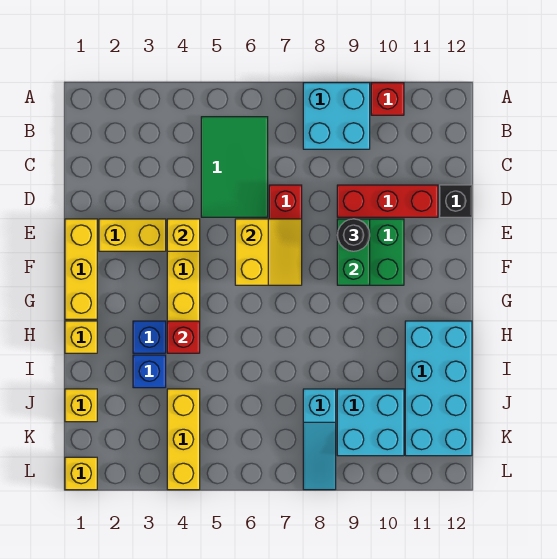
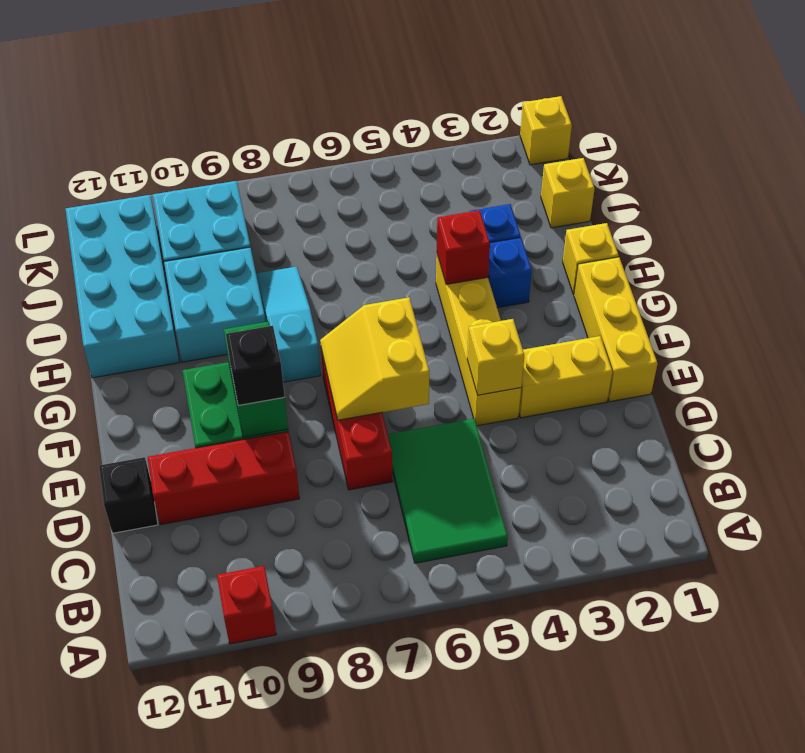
cyan 2x2 brick [303,83,370,149] -> cyan 2x2 brick moved to [164,247,265,362]
black 1x1 round brick [337,219,370,251] -> black 1x1 brick [226,326,285,406]
yellow 1x3 brick [167,389,200,490] -> none
cyan 1x3 slope [303,389,336,490] -> cyan 1x3 slope moved to [256,266,320,382]

